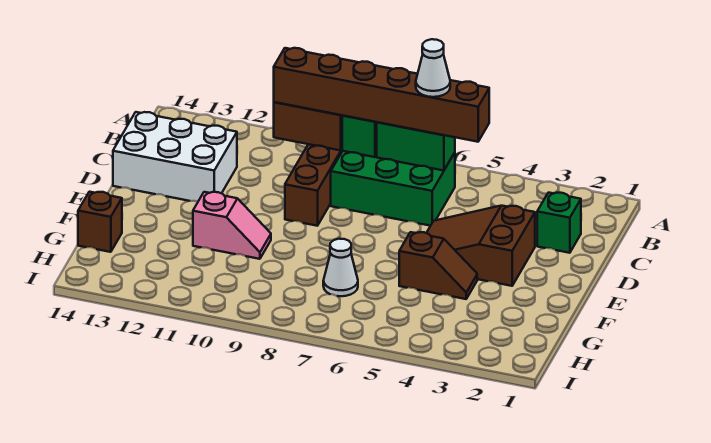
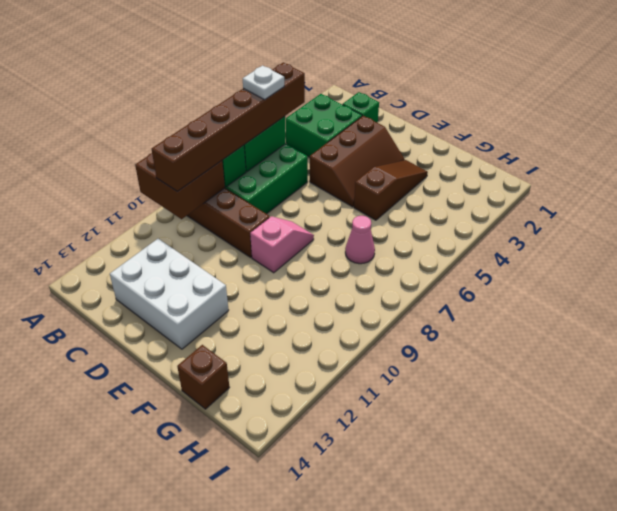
none -> green 2x2 brick [286,94,362,157]
white 1x1 cone [416,39,450,97] -> white 1x1 plate [243,65,284,100]
white 2x3 brick [113,112,237,202] -> white 2x3 brick turned to [110,239,229,349]
brown 2x3 slope [427,206,535,286] -> brown 2x3 slope turned to [310,116,405,207]
brown 1x2 slope [399,232,477,299] -> brown 1x3 slope [354,160,428,220]
pink 1x2 slope [193,192,271,259] -> pink 1x2 slope moved to [250,216,314,273]
white 1x1 cone [323,239,358,296] -> pink 1x1 cone [345,216,375,264]

